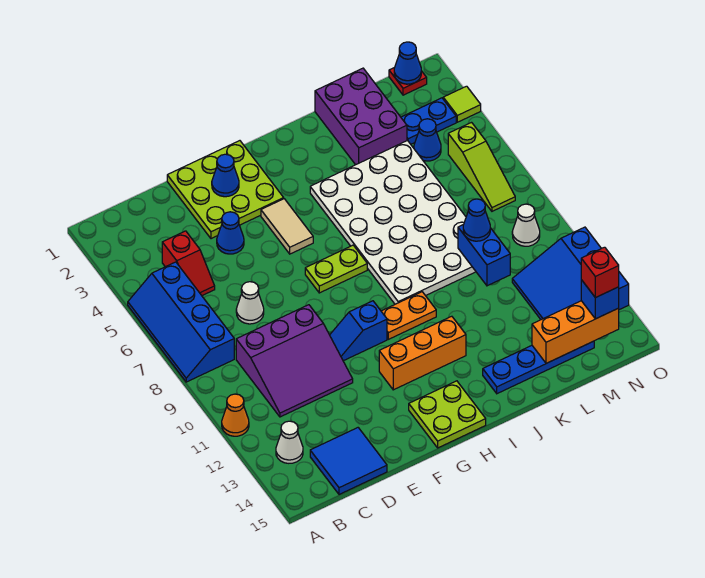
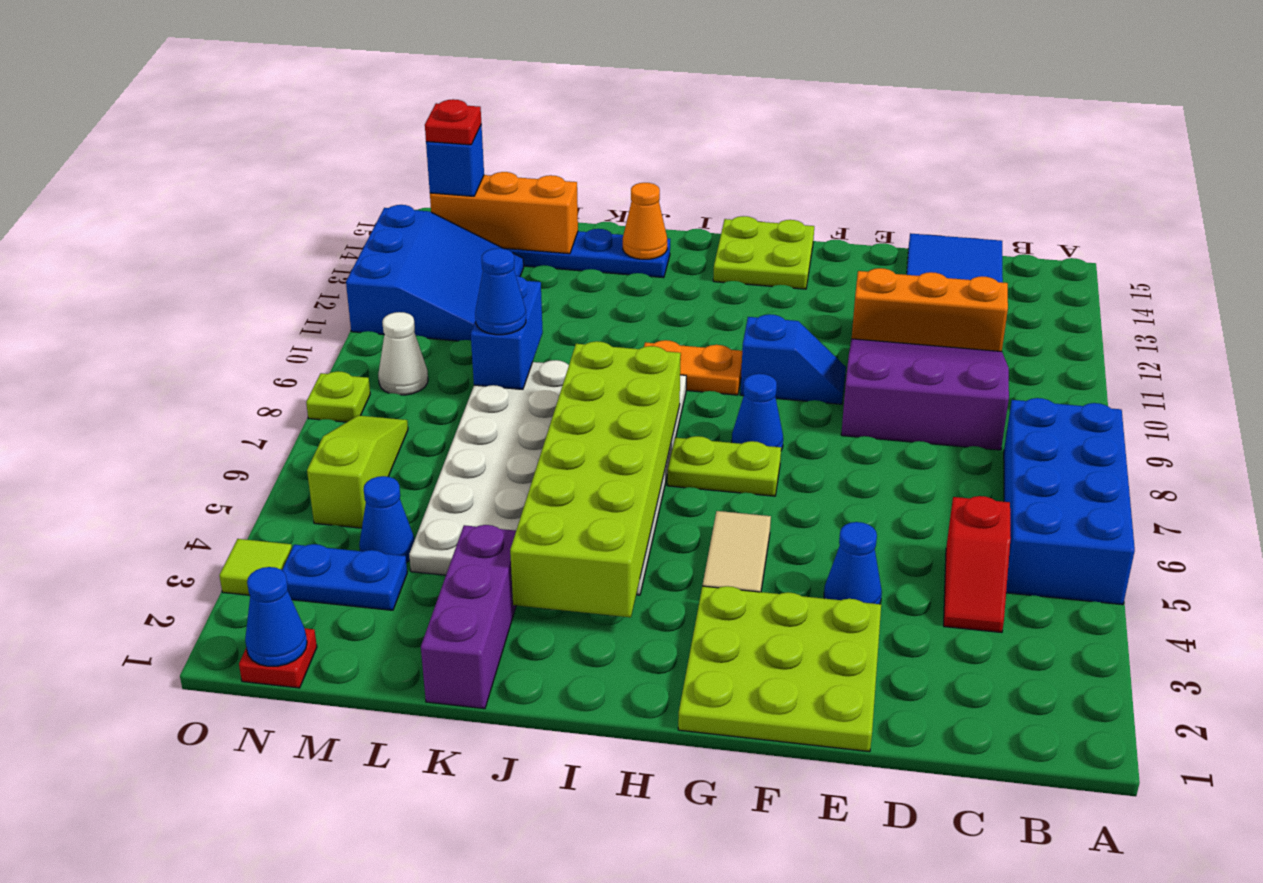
blue 2x4 slope [128,262,234,382] -> blue 2x4 brick [1004,398,1135,605]
orange 1x1 cone [222,394,249,436] -> orange 1x1 cone moved to [623,183,667,259]
white 1x1 cone [276,421,303,463] -> none
red 1x2 slope [162,231,215,295] -> red 1x2 slope turned to [944,496,1011,633]
white 1x1 cone [236,282,264,324] -> none
blue 1x1 cone [212,154,239,197] -> blue 1x1 cone moved to [732,374,783,450]
orange 1x3 brick [379,316,466,390] -> orange 1x3 brick moved to [852,268,1008,351]
none -> lime 2x6 brick [510,341,681,617]
purple 2x3 brick [315,68,407,165] -> purple 1x3 brick [421,525,516,709]
red 1x1 brick [581,247,619,298] -> red 1x1 plate [425,99,481,145]
none -> lime 1x1 plate [306,371,370,422]

